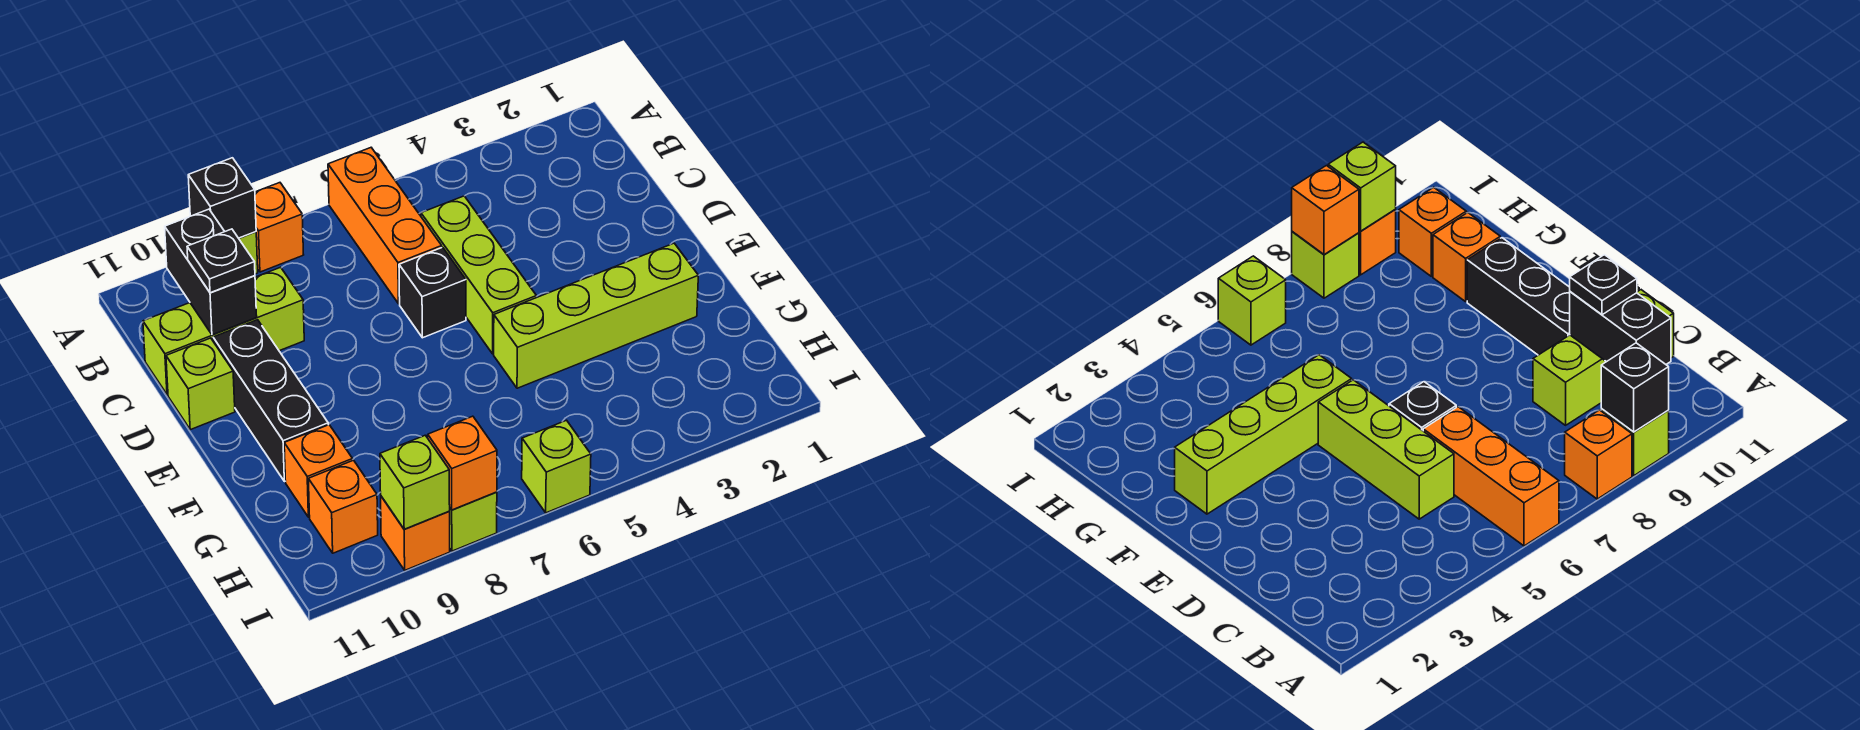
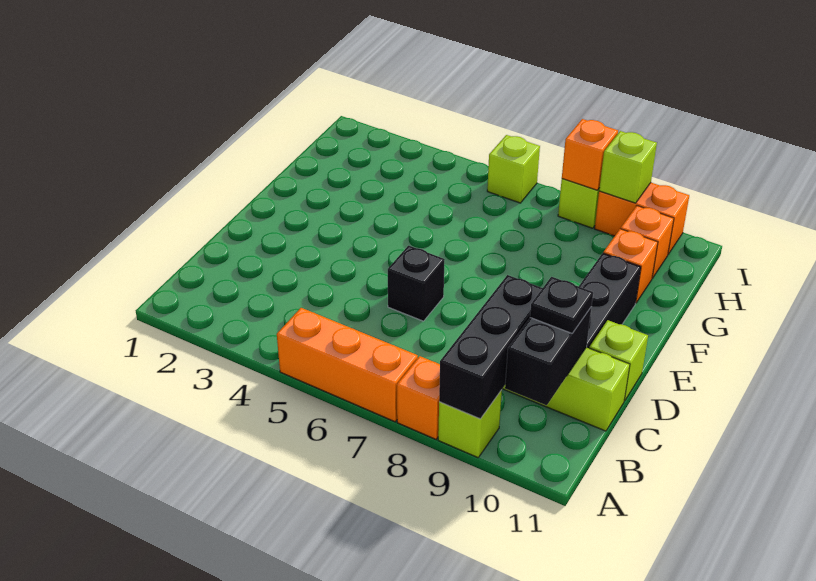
orange 1x3 brick [328,148,442,304] -> orange 1x3 brick turned to [277,308,418,422]
black 1x1 brick [188,158,256,238] -> black 1x3 brick [439,275,542,419]
lime 1x3 brick [421,196,536,354] -> none
lime 1x4 brick [494,243,698,388] -> none
orange 1x1 brick [381,496,450,570] -> orange 1x2 brick [595,183,689,254]

